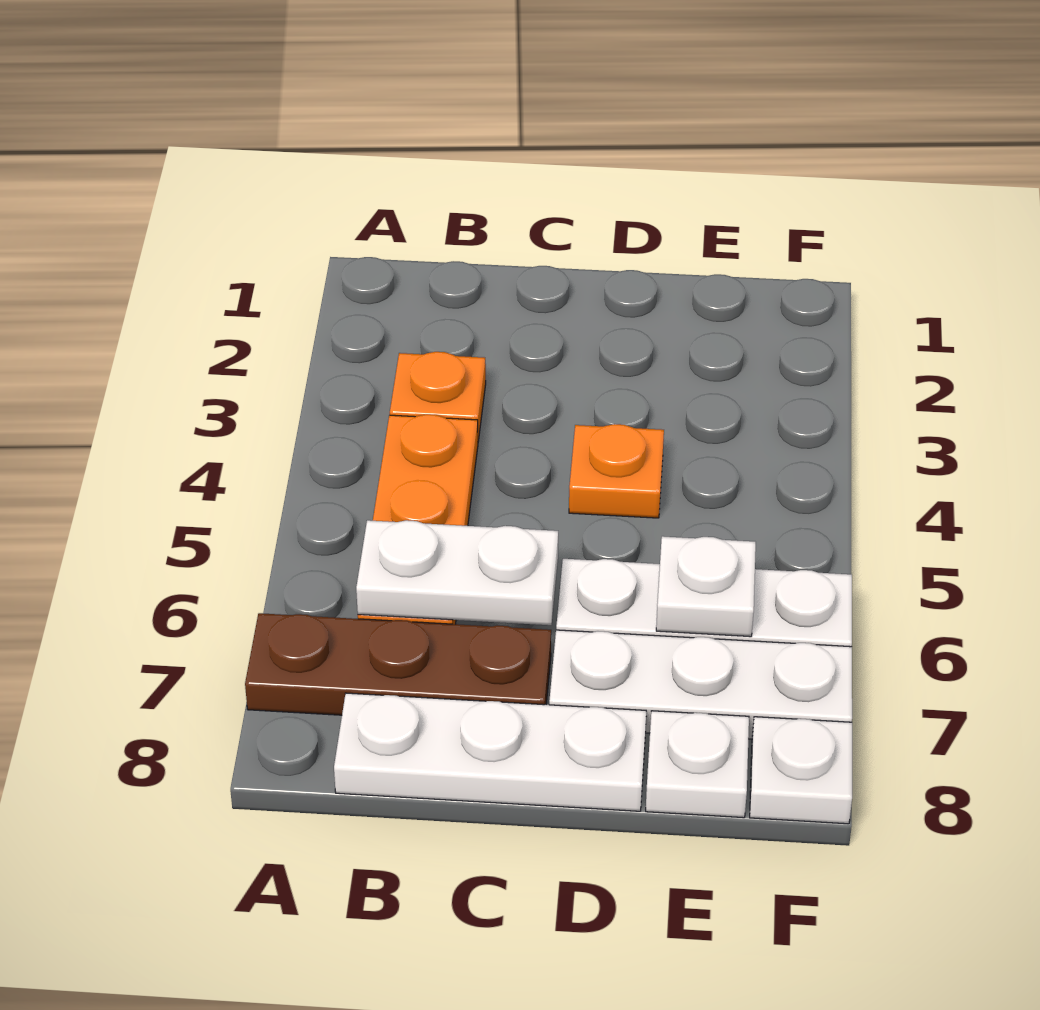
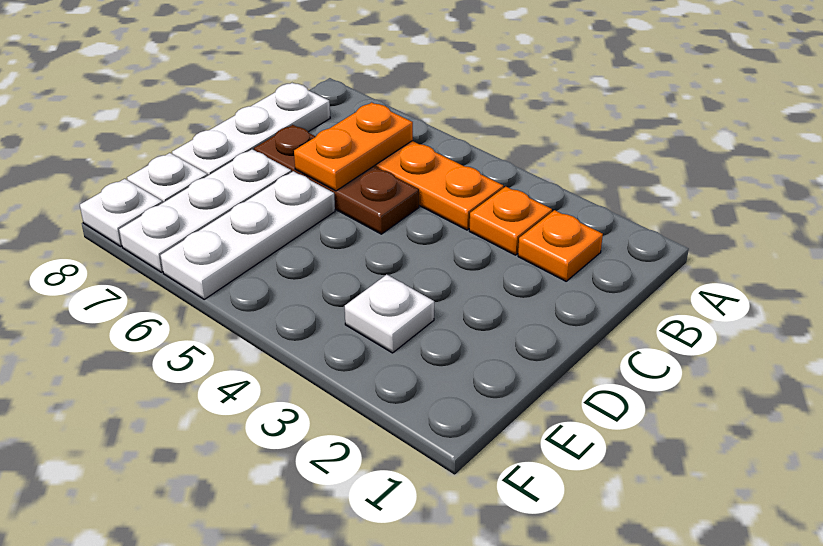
brown 1x3 plate [245,613,551,715] -> brown 1x3 plate turned to [254,125,419,234]
white 1x2 plate [356,520,558,625] -> orange 1x2 plate [294,102,413,191]
orange 1x1 plate [569,424,664,518] -> orange 1x1 plate moved to [518,210,603,281]
white 1x1 plate [656,536,756,637] -> white 1x1 plate moved to [345,275,434,353]

